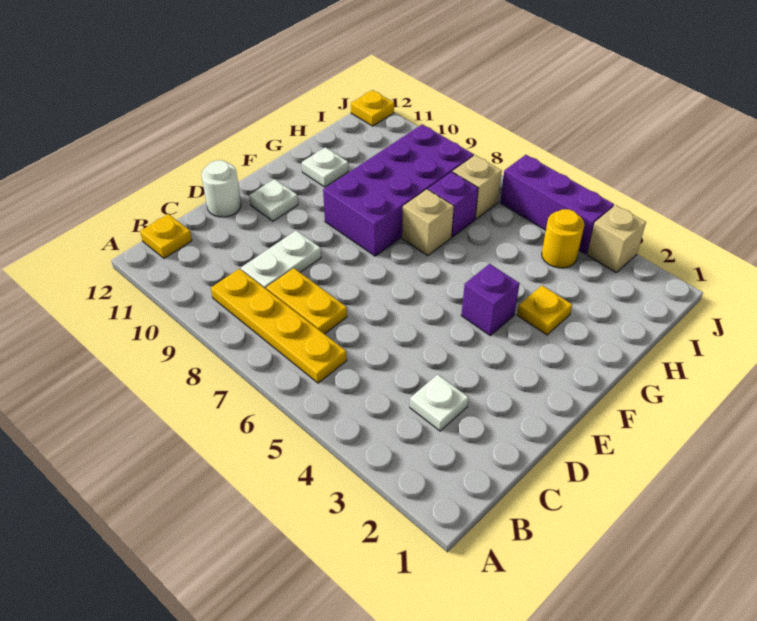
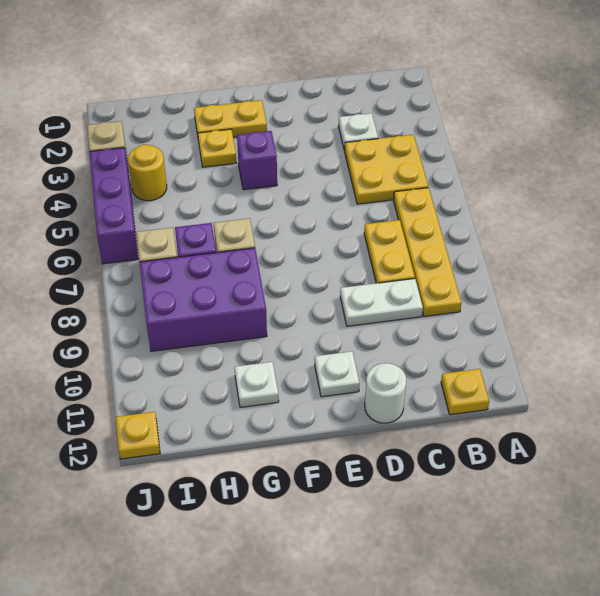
none -> yellow 2x2 plate [344,135,428,204]
none -> yellow 1x2 plate [194,100,267,137]
purple 2x4 brick [323,124,474,256] -> purple 2x3 brick [140,248,267,351]

